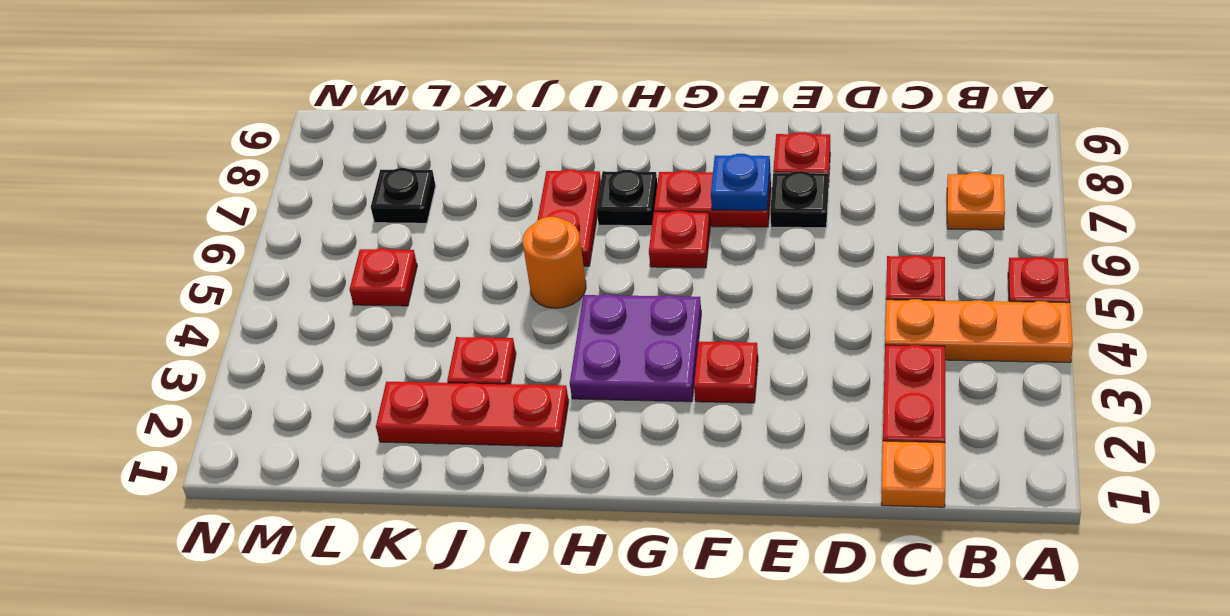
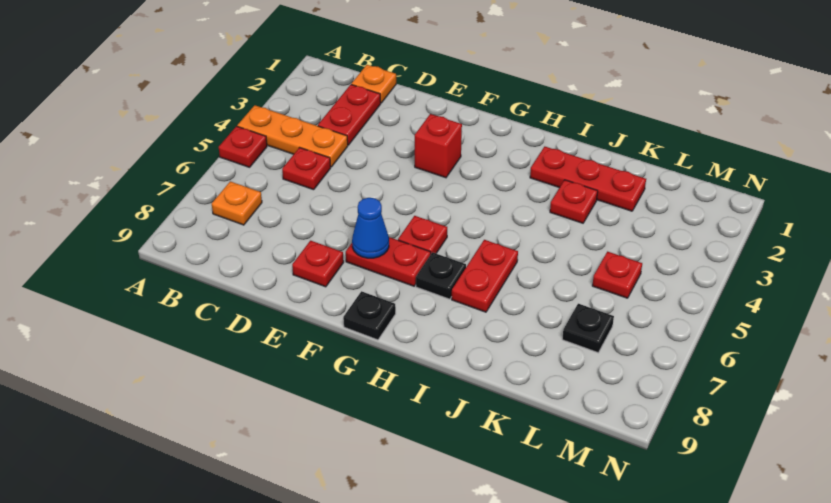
black 1x1 plate [770,171,828,228] -> black 1x1 plate moved to [343,291,396,340]
red 1x1 plate [694,341,758,403] -> red 1x1 brick [415,114,462,178]
blue 1x1 plate [711,154,770,210] -> blue 1x1 cone [352,198,389,258]
purple 2x2 plate [570,294,701,402] -> none
orange 1x1 round brick [523,217,586,308] -> none

